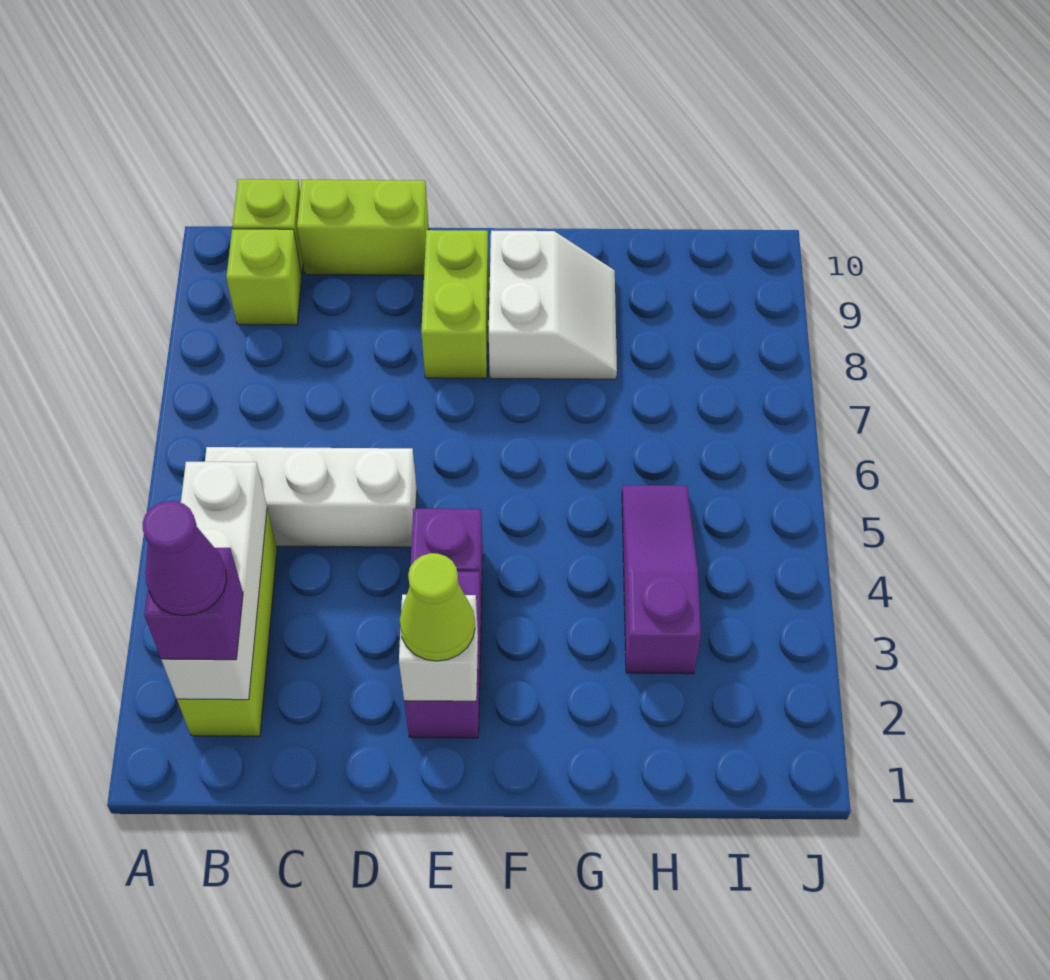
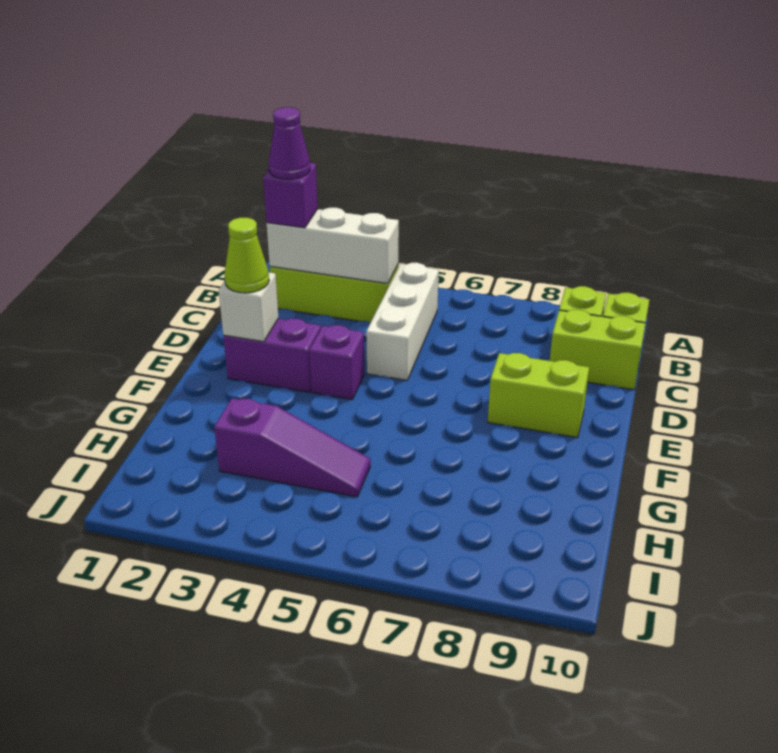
lime 1x2 brick [297,180,429,275] -> lime 1x2 brick turned to [550,310,646,390]
white 2x2 slope [489,231,617,379] -> none

